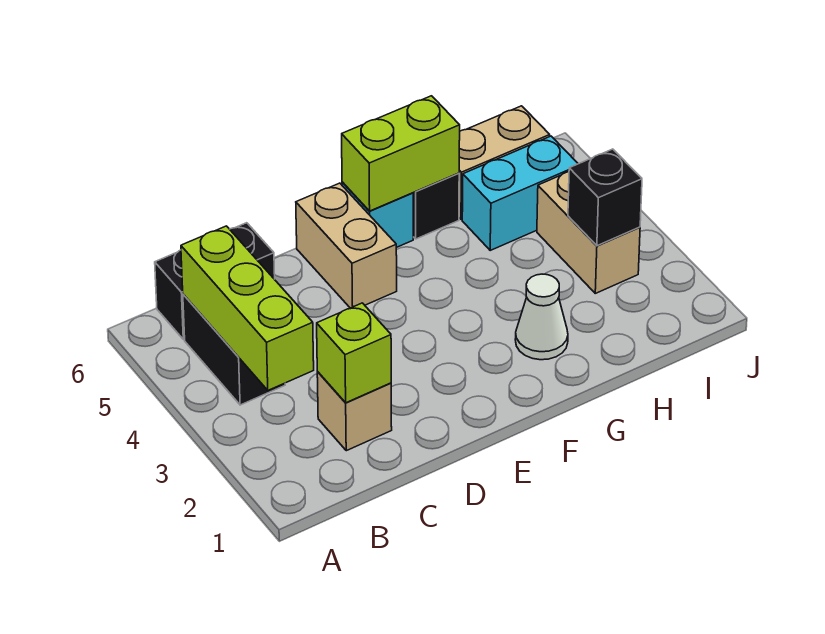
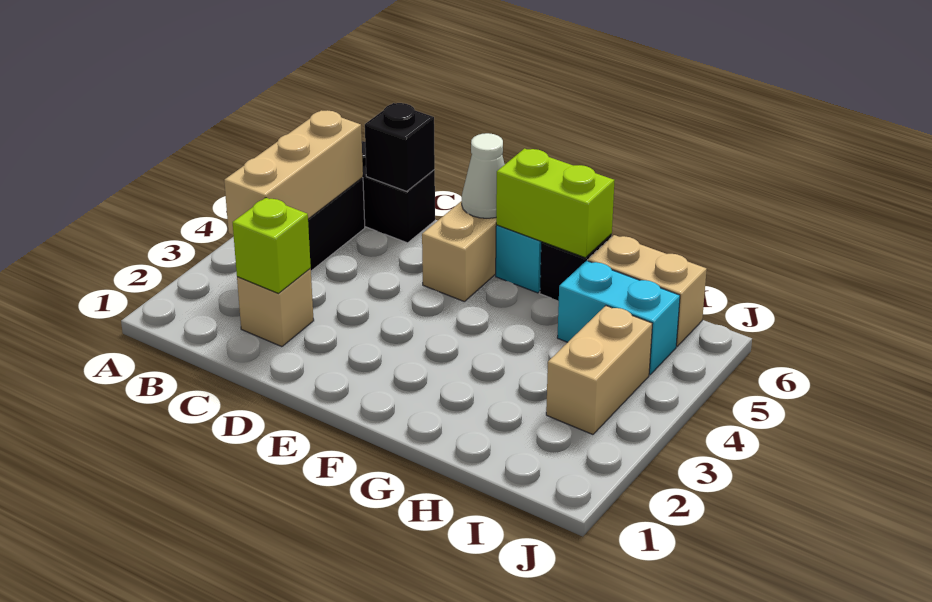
lime 1x3 brick [181,226,314,390] -> tan 1x3 brick [224,110,363,235]
white 1x1 cone [515,274,568,360] -> white 1x1 cone moved to [462,133,505,218]
black 1x1 brick [568,149,642,246] -> black 1x1 brick moved to [365,103,435,191]

